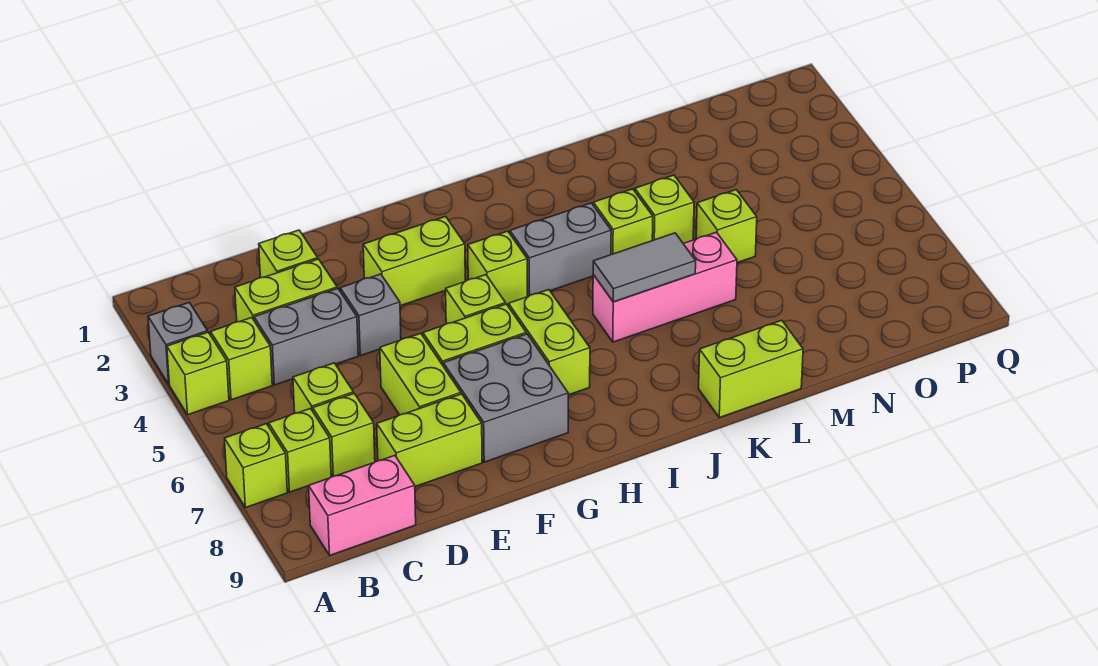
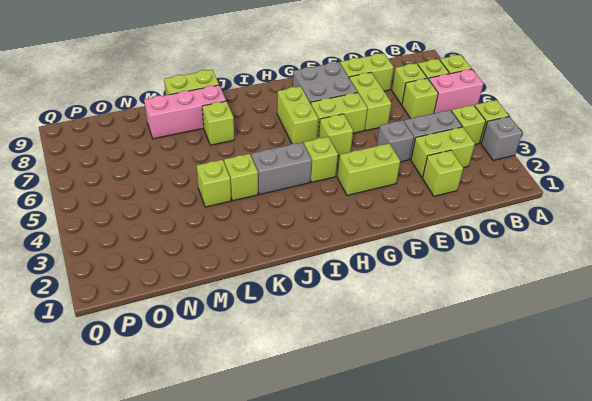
pink 1x2 brick [309,455,416,555] -> pink 1x2 brick moved to [429,69,483,113]
pink 1x3 brick [593,232,737,342] -> pink 1x3 brick moved to [144,85,226,139]
grey 1x2 tile [593,233,696,302] -> none
lime 1x1 brick [696,190,757,263] -> lime 1x1 brick moved to [202,101,234,145]

